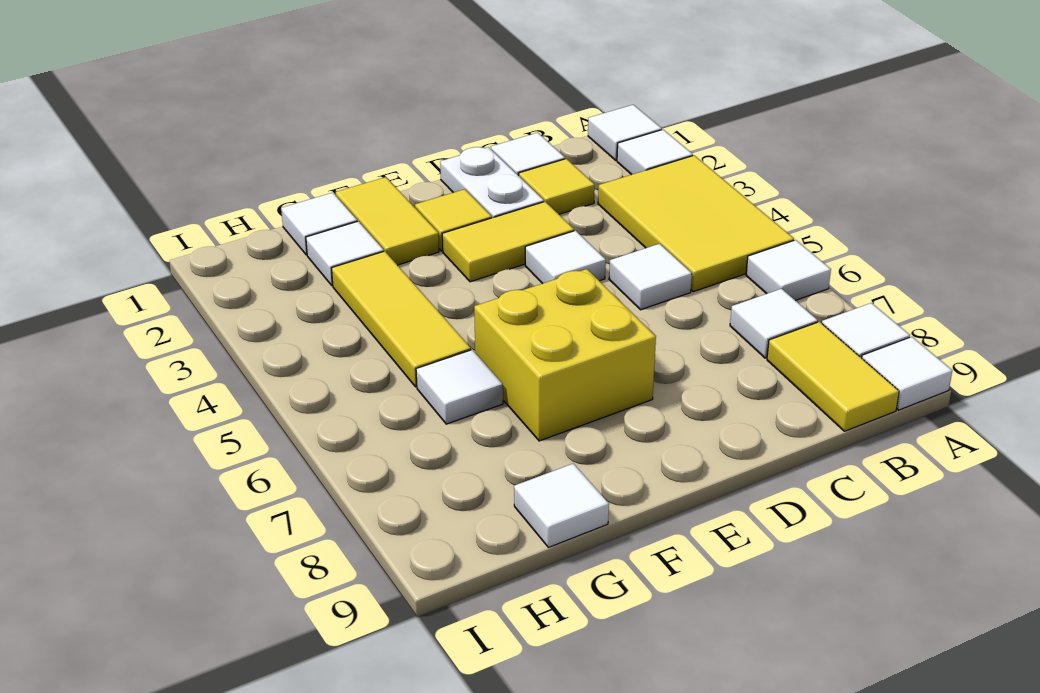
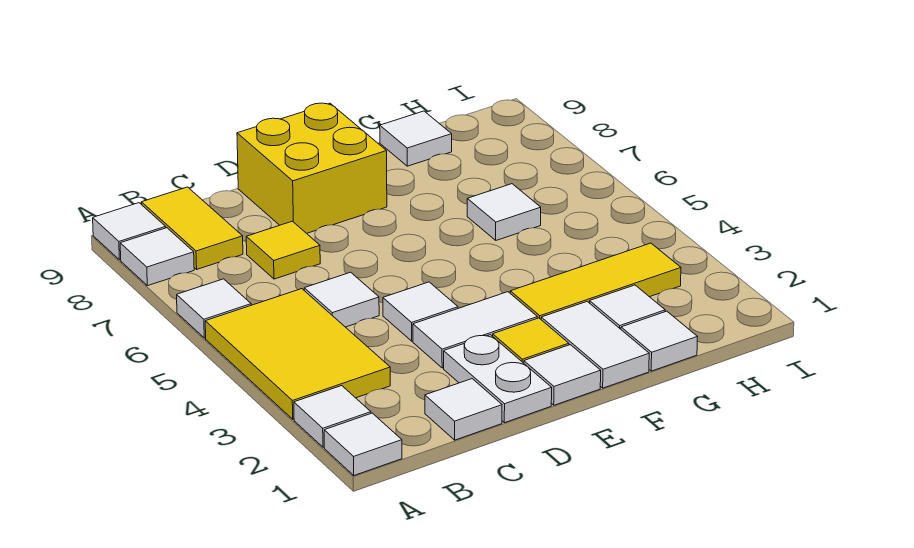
white 1x1 tile [730,289,818,358] -> white 1x1 tile moved to [524,345,601,405]
yellow 1x1 tile [519,159,595,214] -> yellow 1x1 tile moved to [246,221,320,279]
yellow 1x2 tile [442,202,574,282] -> white 1x2 tile [413,292,537,368]
yellow 2x2 brick [474,269,656,441] -> yellow 2x2 brick moved to [237,103,387,233]
yellow 1x2 tile [336,177,439,265] -> white 1x2 tile [541,302,649,388]
yellow 1x3 tile [332,251,471,387] -> yellow 1x3 tile turned to [510,243,681,319]

